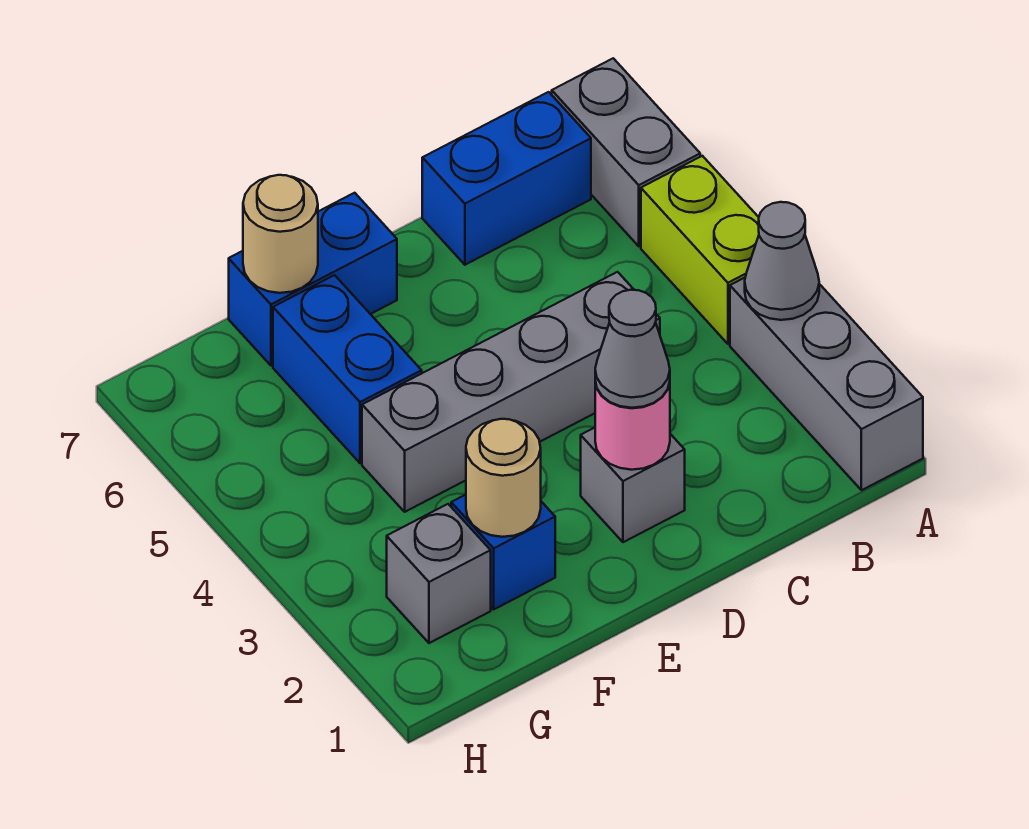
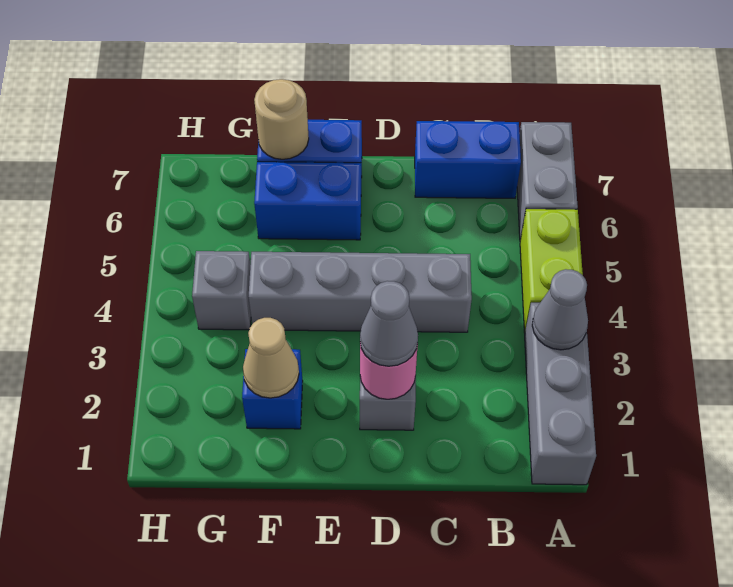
tan 1x1 round brick [466,419,541,537] -> tan 1x1 cone [243,318,299,398]
blue 1x2 brick [273,275,422,463] -> blue 1x2 brick turned to [254,162,361,240]
grey 1x1 brick [387,504,491,643] -> grey 1x1 brick moved to [192,251,251,330]

